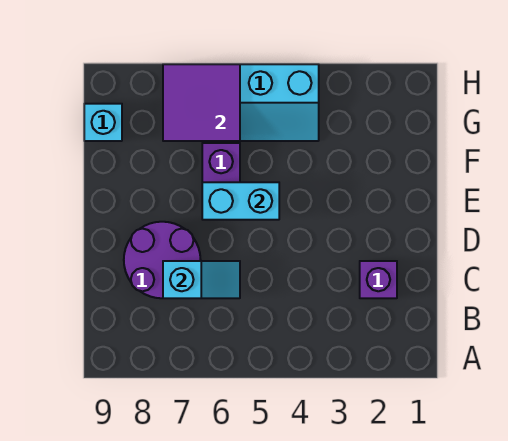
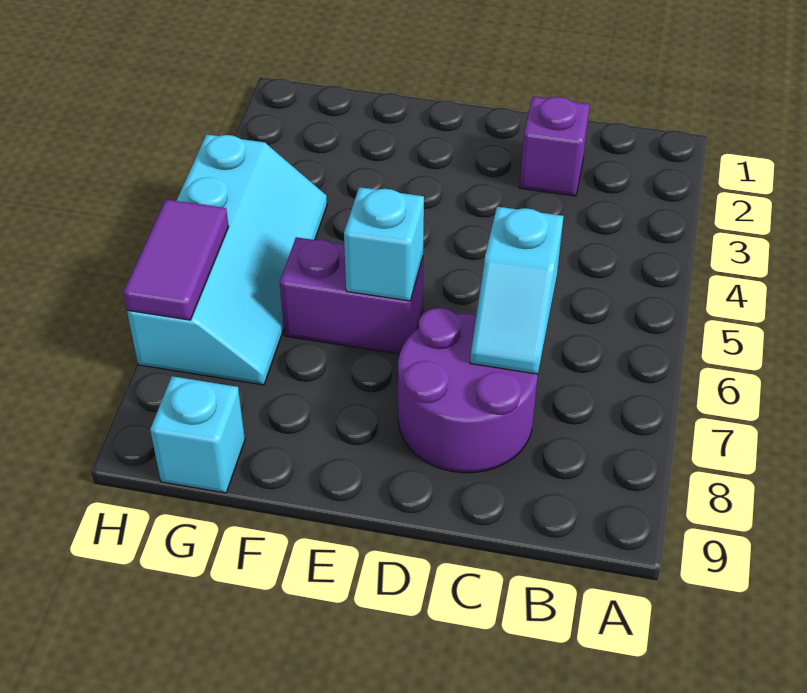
cyan 1x2 slope [163,261,240,298] -> cyan 1x2 slope turned to [470,207,564,374]
cyan 1x2 brick [202,182,279,220] -> cyan 1x1 brick [344,187,424,301]
purple 2x2 tile [163,64,240,141] -> purple 1x2 tile [123,199,229,320]

